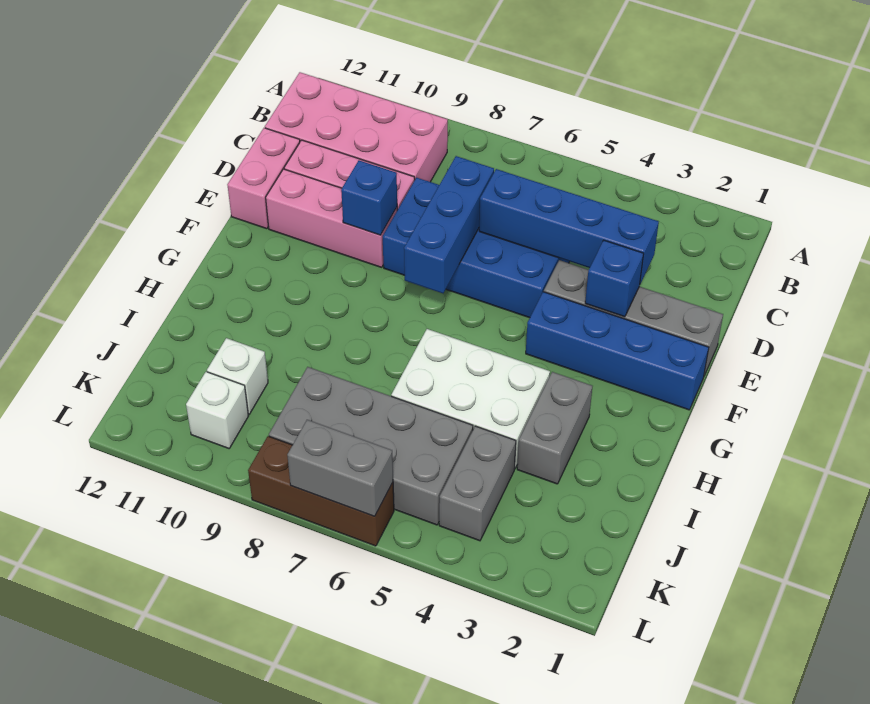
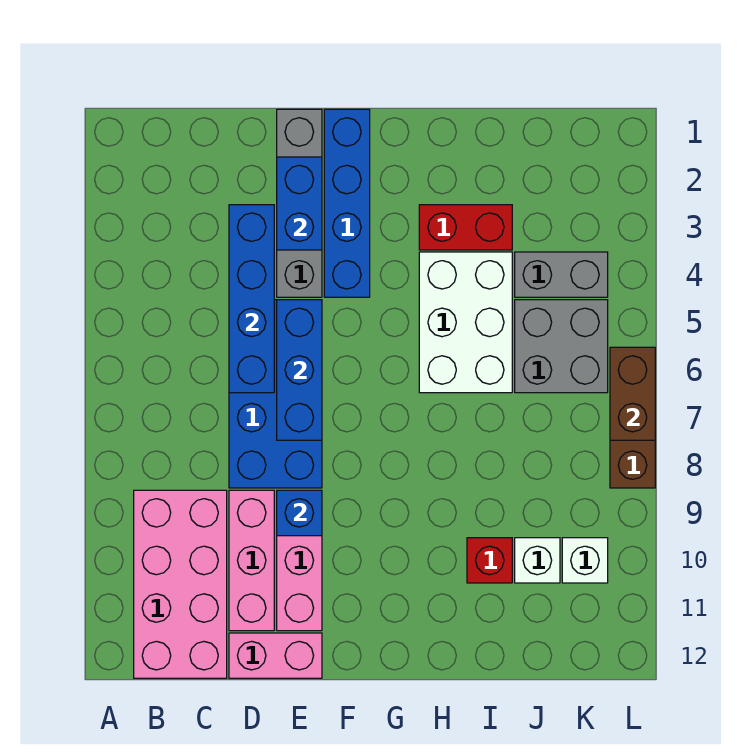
blue 1x3 brick [404,156,494,293] -> blue 1x3 brick turned to [277,300,322,440]
blue 1x1 brick [585,240,644,317] -> blue 1x2 brick [277,157,322,250]
grey 1x2 brick [517,372,592,484] -> red 1x2 brick [419,205,512,250]
none -> red 1x1 brick [467,538,512,583]
grey 2x4 brick [269,367,473,525] -> grey 2x2 brick [515,300,608,393]
grey 1x2 brick [287,420,393,516] -> brown 1x2 brick [610,347,655,440]

